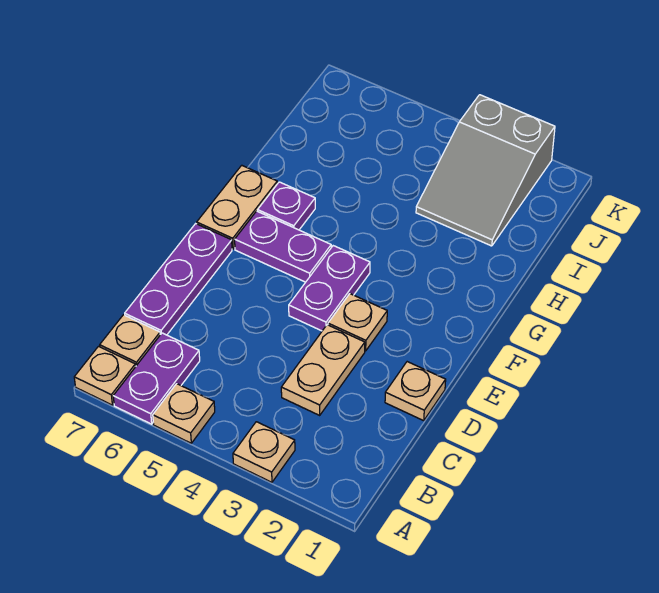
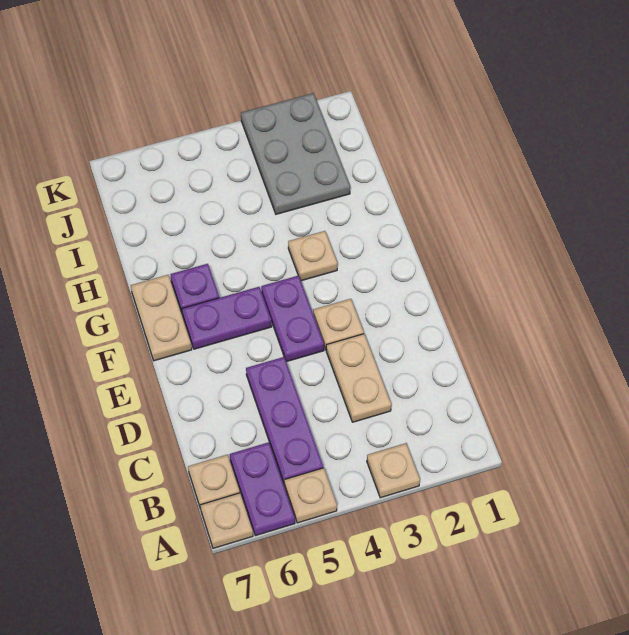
purple 1x3 plate [125,224,232,335] -> purple 1x3 plate moved to [246,357,323,484]
tan 1x1 plate [385,362,446,421] -> tan 1x1 plate moved to [288,231,337,281]
grey 2x3 slope [416,95,555,246] -> grey 2x3 plate [241,93,350,214]

